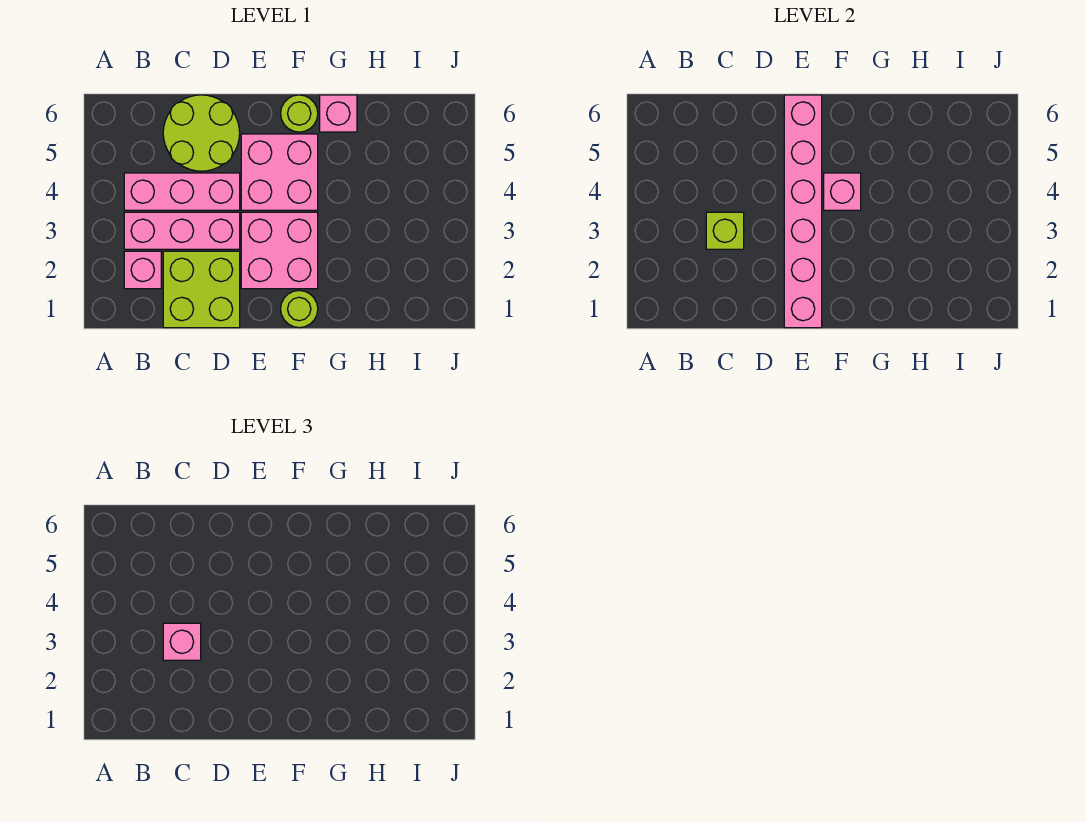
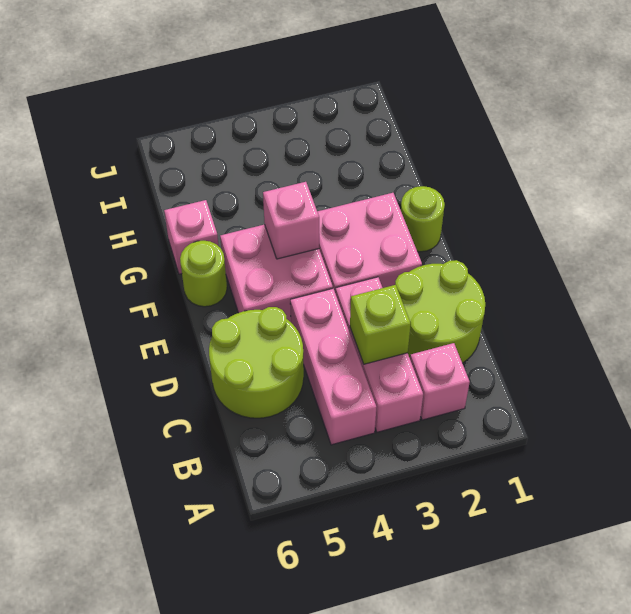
lime 2x2 brick [163,251,240,328] -> lime 2x2 round brick [395,260,485,363]
pink 1x1 brick [163,623,201,660] -> none
pink 1x6 brick [784,95,822,328] -> none

